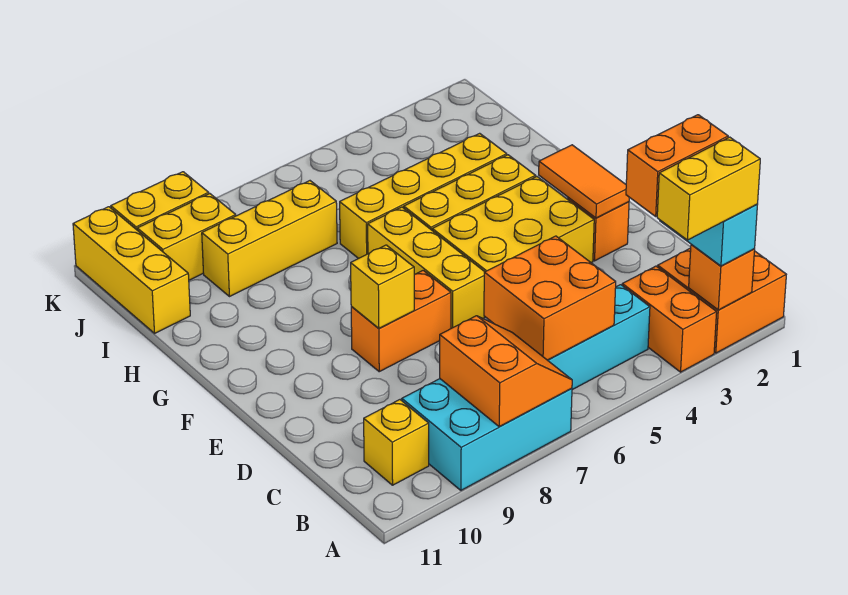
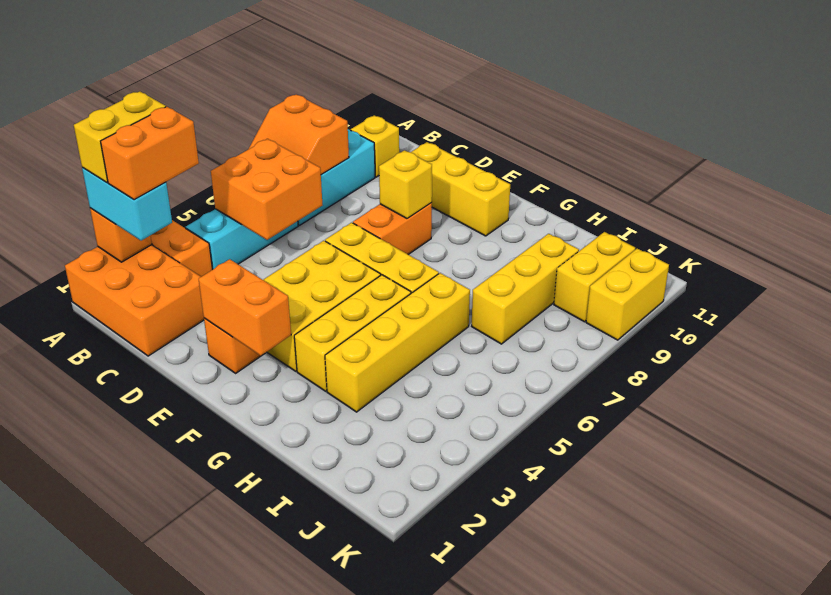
orange 2x2 brick [658,248,786,353] -> orange 2x3 brick [65,245,204,356]
orange 1x2 tile [539,145,629,218] -> orange 1x2 brick [199,259,291,356]
yellow 1x3 brick [73,207,190,333] -> yellow 1x3 brick moved to [411,142,510,236]

